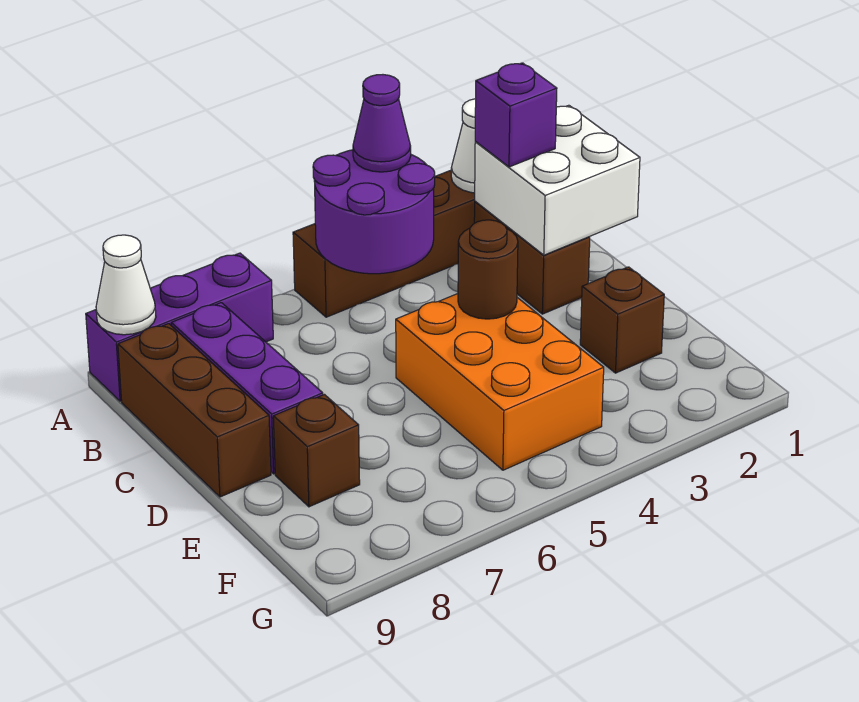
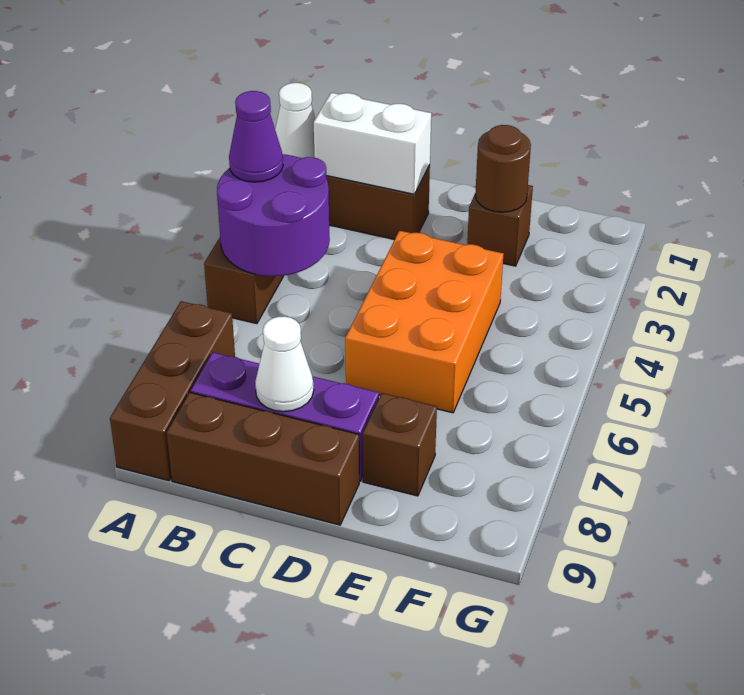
purple 1x3 brick [86,253,273,401] -> brown 1x3 brick [110,301,235,481]
white 1x1 cone [96,235,156,335] -> white 1x1 cone moved to [255,316,314,412]
white 2x2 brick [475,105,640,255] -> white 1x2 brick [314,93,431,194]
purple 1x1 brick [475,63,557,167] -> none
orange 2x3 brick [396,294,604,470] -> orange 2x3 brick turned to [345,231,503,413]
brown 1x1 round brick [458,220,518,319] -> brown 1x1 round brick moved to [475,125,531,212]

